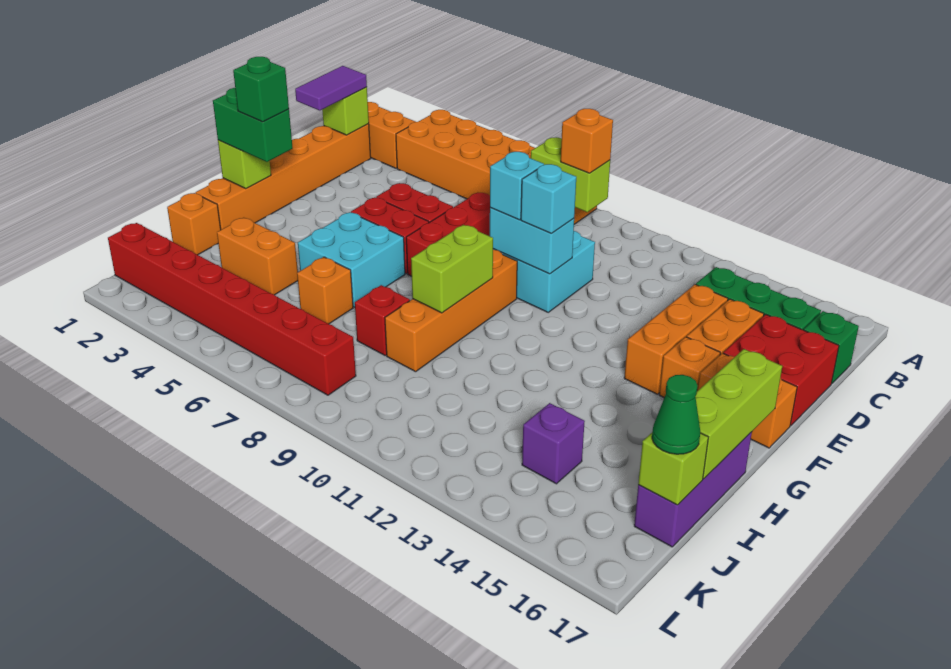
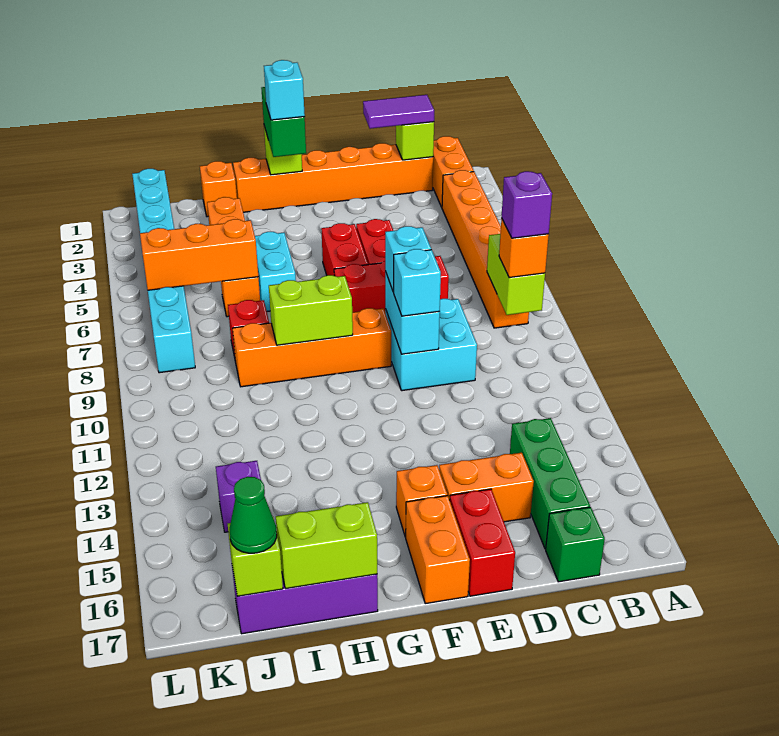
orange 2x6 brick [396,110,597,224] -> orange 1x6 brick [442,170,529,328]
none -> purple 1x1 brick [502,171,552,238]
orange 1x3 brick [624,284,728,394] -> orange 1x3 brick moved to [140,219,258,290]
red 2x2 brick [723,314,839,426] -> red 1x2 brick [450,489,515,596]
green 1x1 brick [233,57,289,122] -> cyan 1x1 brick [264,60,305,120]
cyan 2x2 brick [298,212,405,307] -> cyan 1x2 brick [255,232,296,311]
lime 1x3 brick [695,349,782,479] -> lime 1x2 brick [276,502,377,588]
red 1x8 brick [108,223,356,395] -> cyan 1x8 brick [132,169,195,373]

